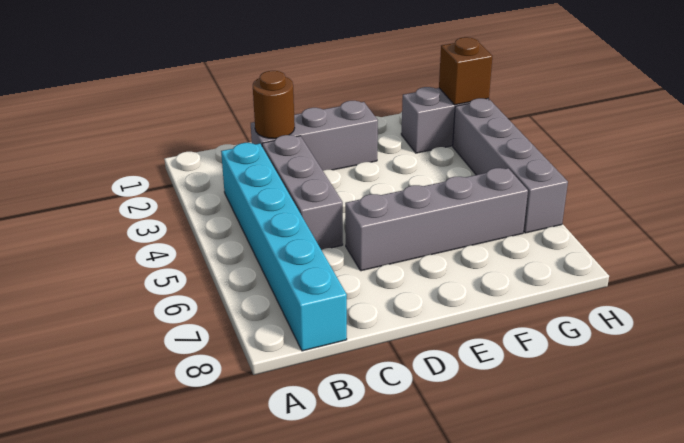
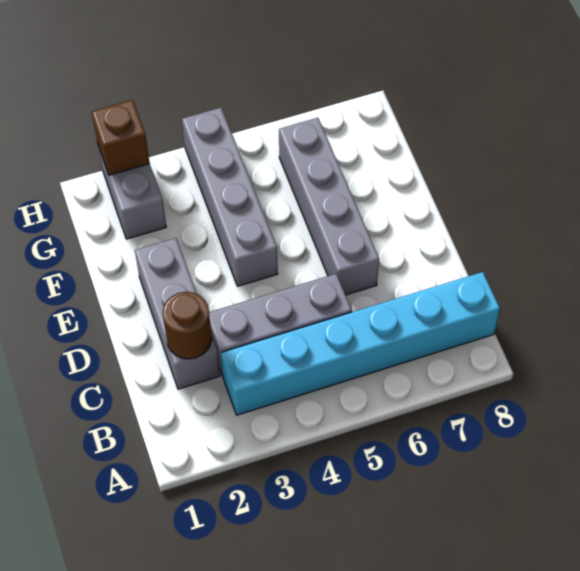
grey 1x4 brick [453,98,568,233] -> grey 1x4 brick turned to [182,108,278,286]

